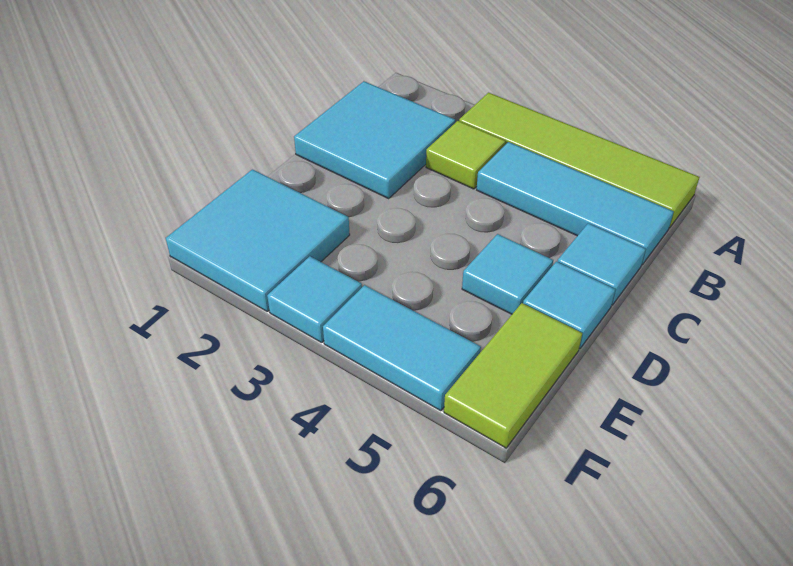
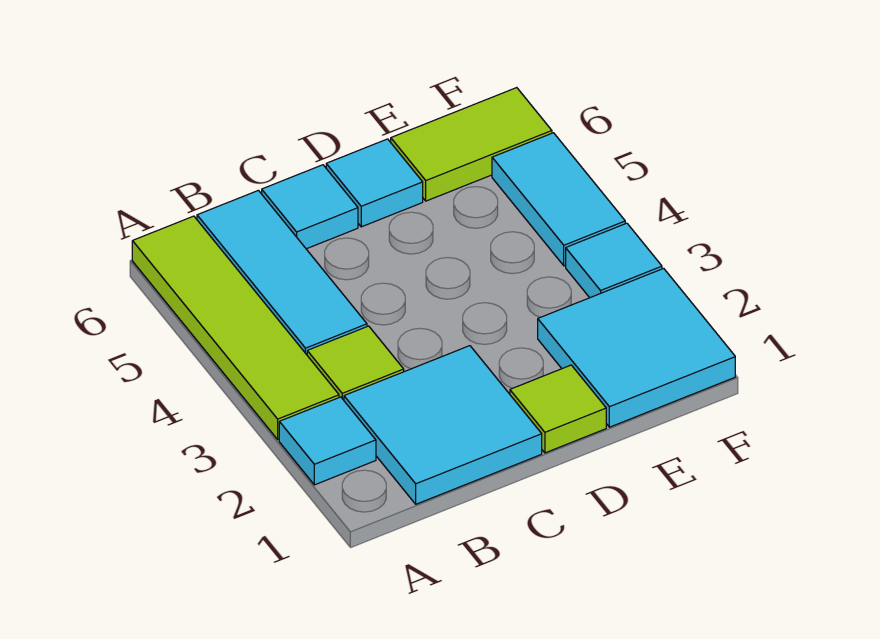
none -> lime 1x1 tile [510,365,606,453]
cyan 1x1 tile [462,234,553,314] -> cyan 1x1 tile moved to [279,397,376,485]

